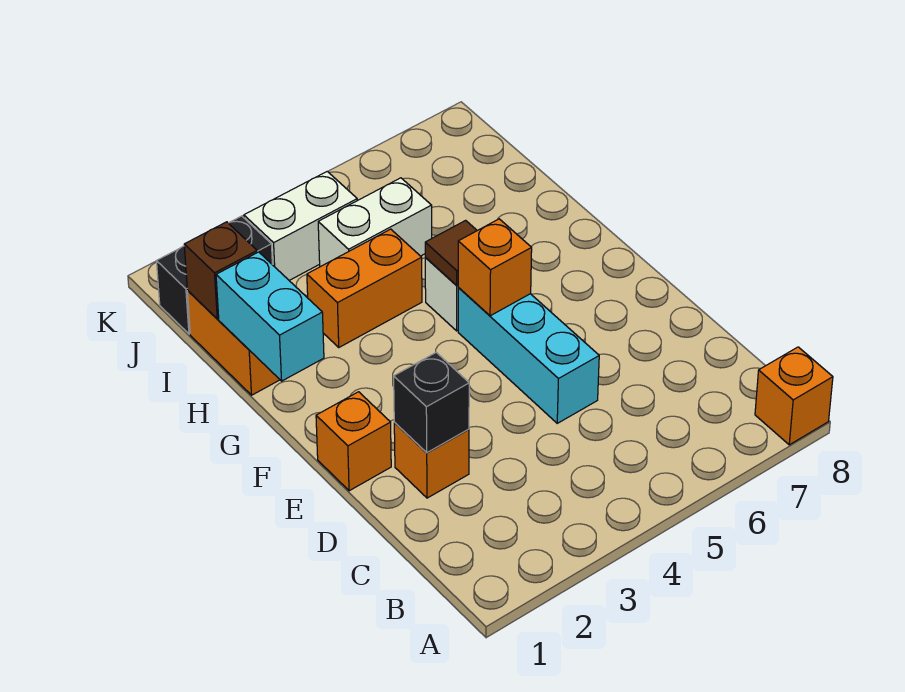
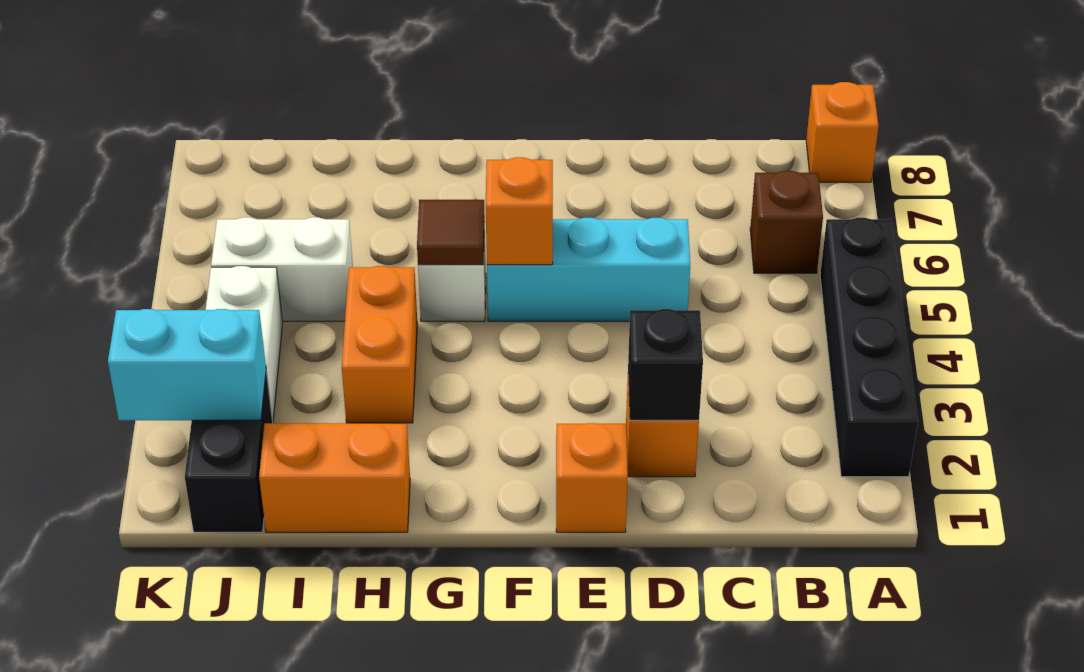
none -> black 1x4 brick [820,218,918,477]
cyan 1x2 brick [216,252,324,381] -> cyan 1x2 brick moved to [108,309,266,420]
brown 1x1 brick [184,222,257,319] -> brown 1x1 brick moved to [750,171,823,273]
white 1x2 brick [318,178,432,267] -> white 1x2 brick turned to [211,217,353,321]

